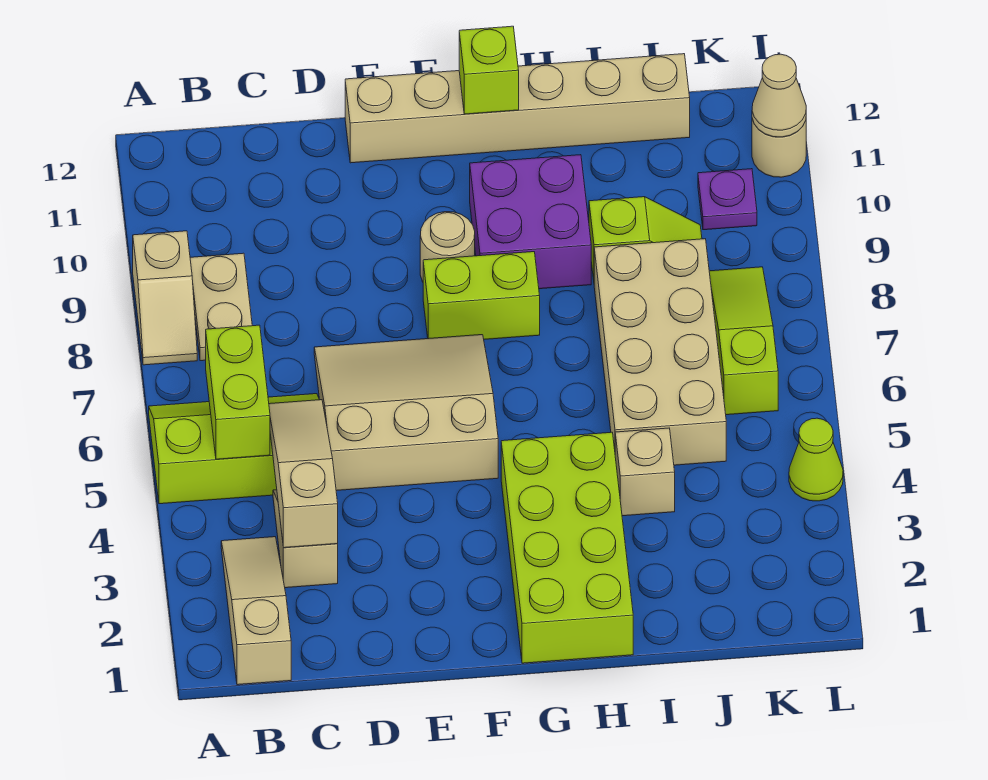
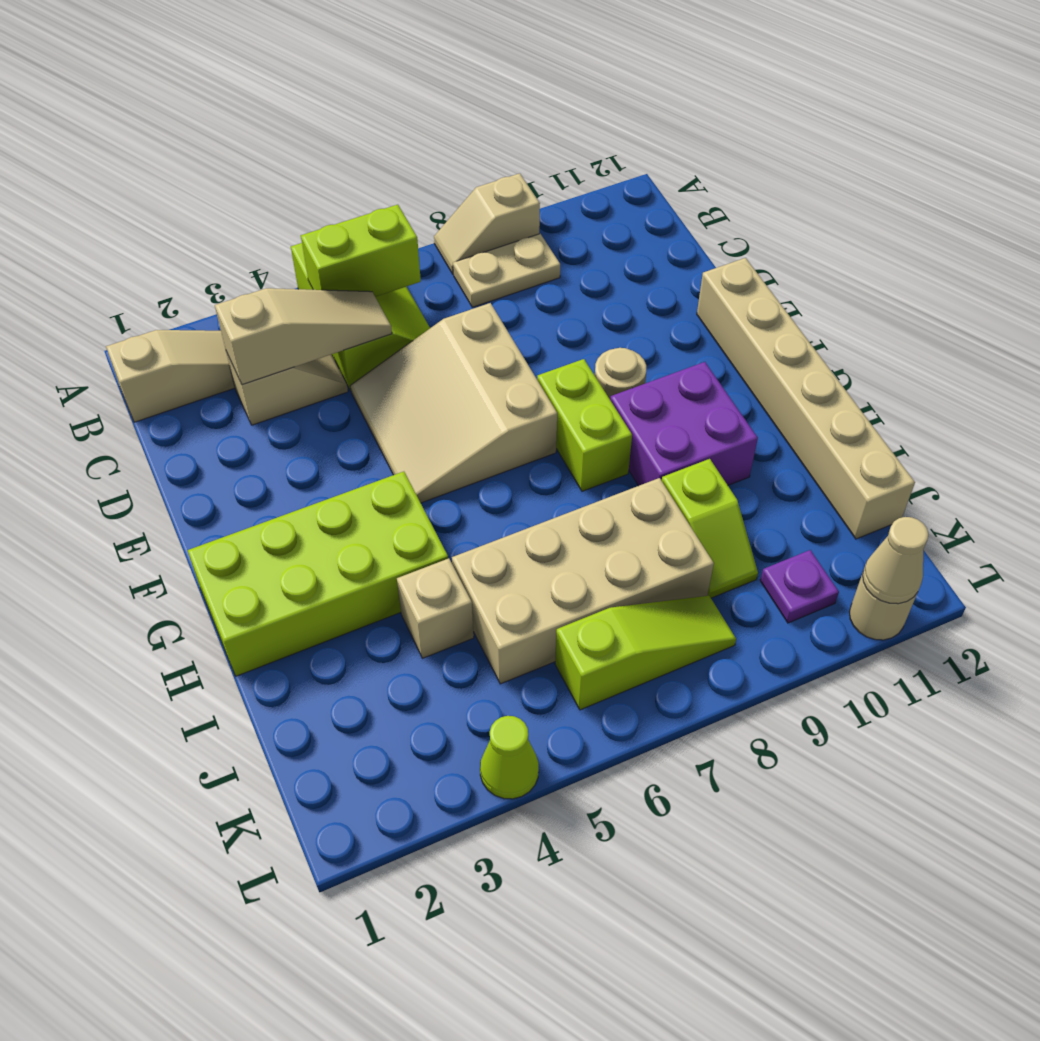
tan 3x3 slope [314,335,498,491] -> tan 3x3 slope turned to [351,303,557,503]
lime 1x1 brick [459,26,519,114] -> none

